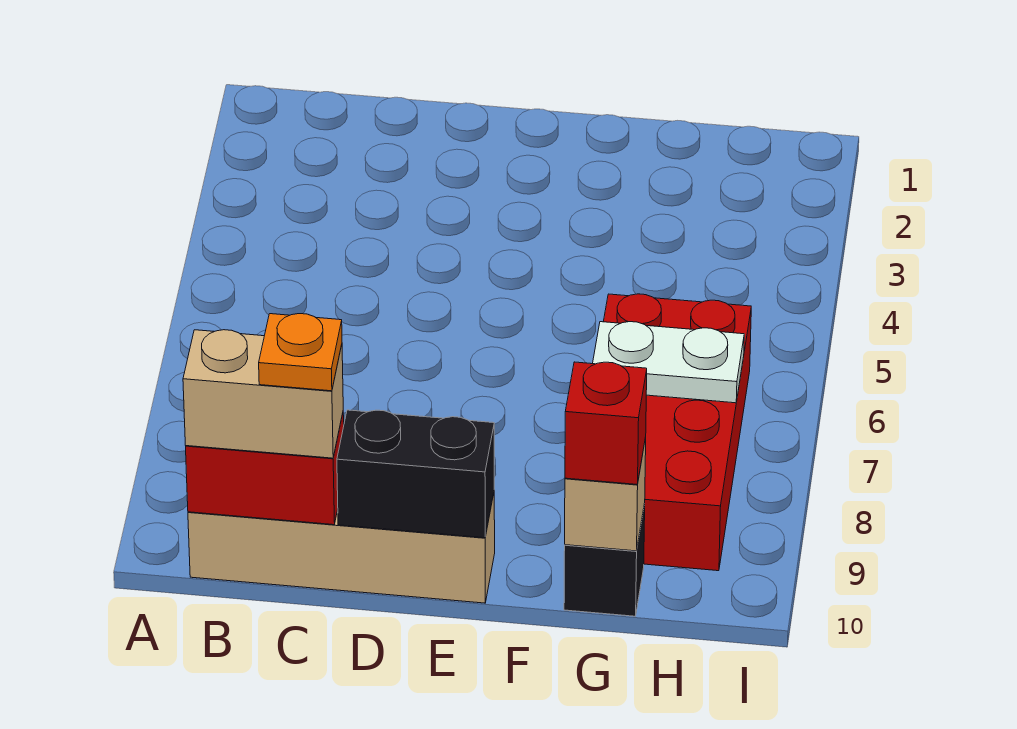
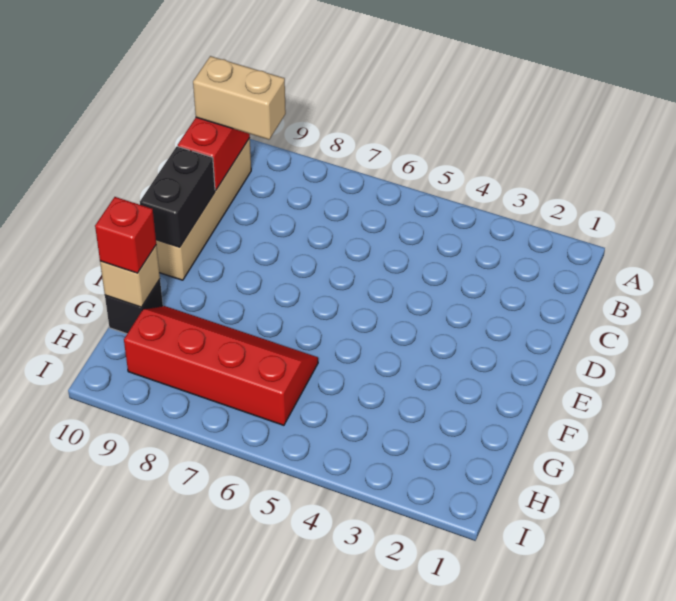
tan 1x2 brick [183,330,343,458] -> tan 1x2 brick turned to [193,56,286,140]
orange 1x1 plate [259,314,342,391] -> none
red 2x4 brick [603,294,751,571] -> red 2x4 slope [124,306,318,425]
white 1x2 plate [593,322,744,403] -> none

